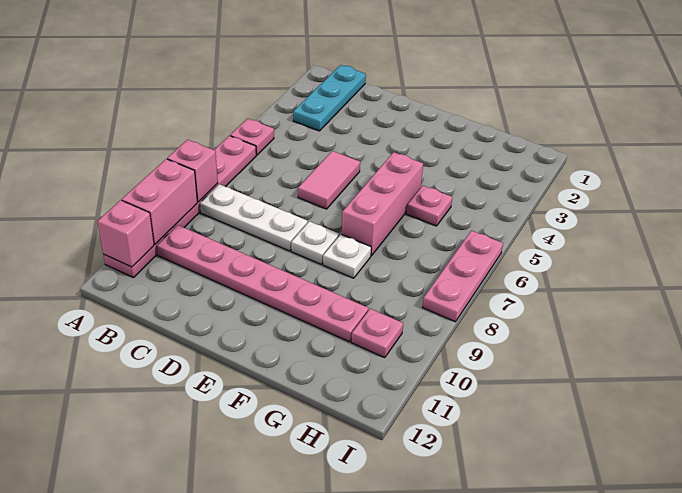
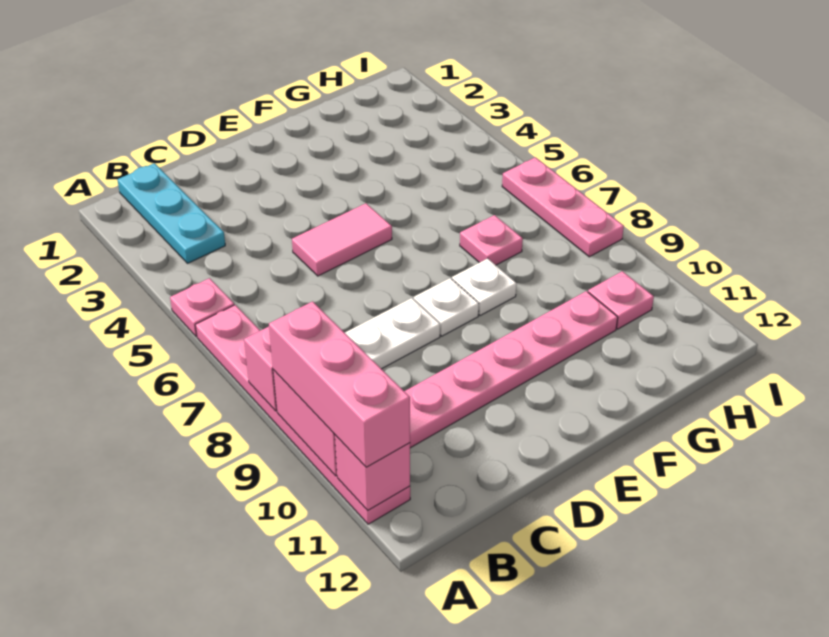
pink 1x2 tile [298,151,360,209] -> pink 1x2 tile turned to [292,203,392,276]
pink 1x3 brick [342,152,423,256] -> pink 1x3 brick moved to [269,301,410,467]
pink 1x1 plate [407,185,452,226] -> pink 1x1 plate moved to [460,215,523,265]

